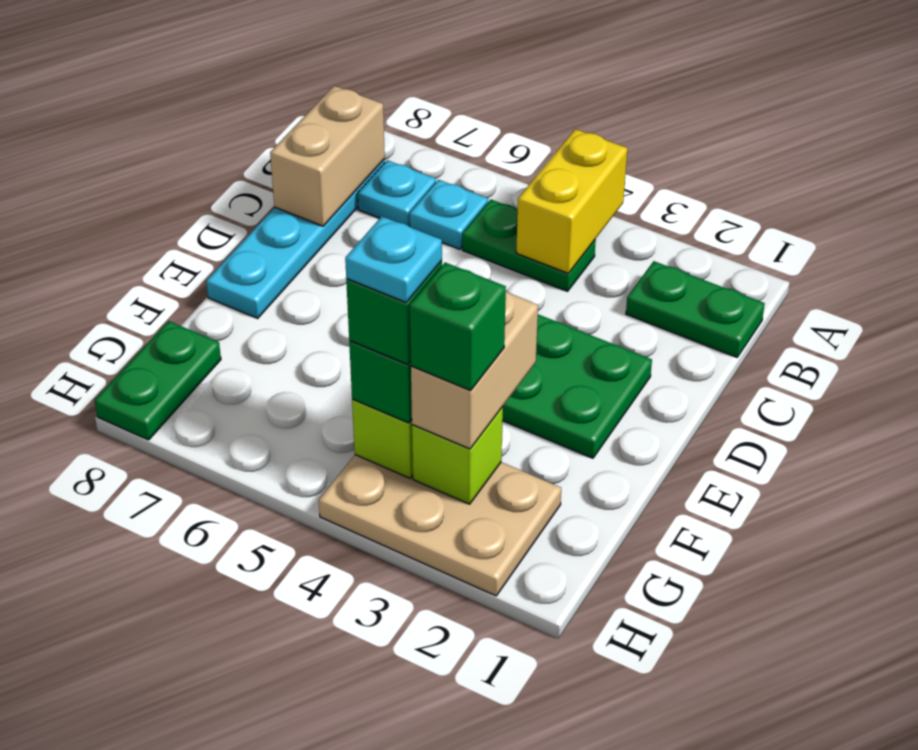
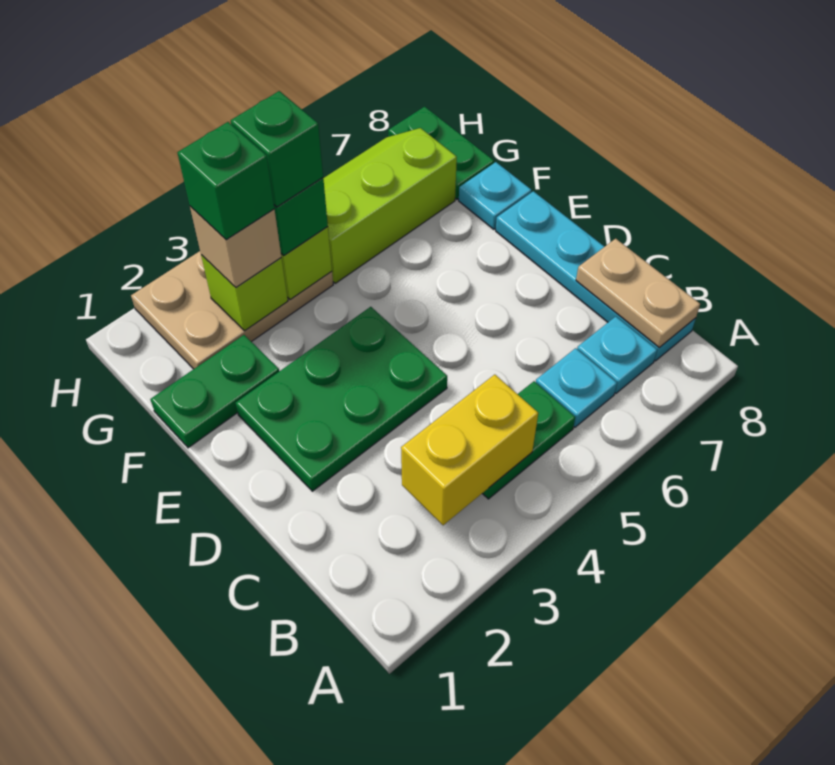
yellow 1x2 brick [516,129,627,273] -> yellow 1x2 brick turned to [401,375,538,525]
green 1x2 plate [626,261,765,357] -> green 1x2 plate moved to [150,335,279,448]
tan 1x2 brick [270,86,385,226] -> tan 1x2 plate [576,239,700,348]
tan 1x2 brick [411,292,538,449] -> tan 1x1 brick [190,206,281,287]
cyan 1x1 plate [345,216,442,303] -> cyan 1x1 plate moved to [459,162,531,229]
none -> lime 2x3 slope [323,128,457,283]

